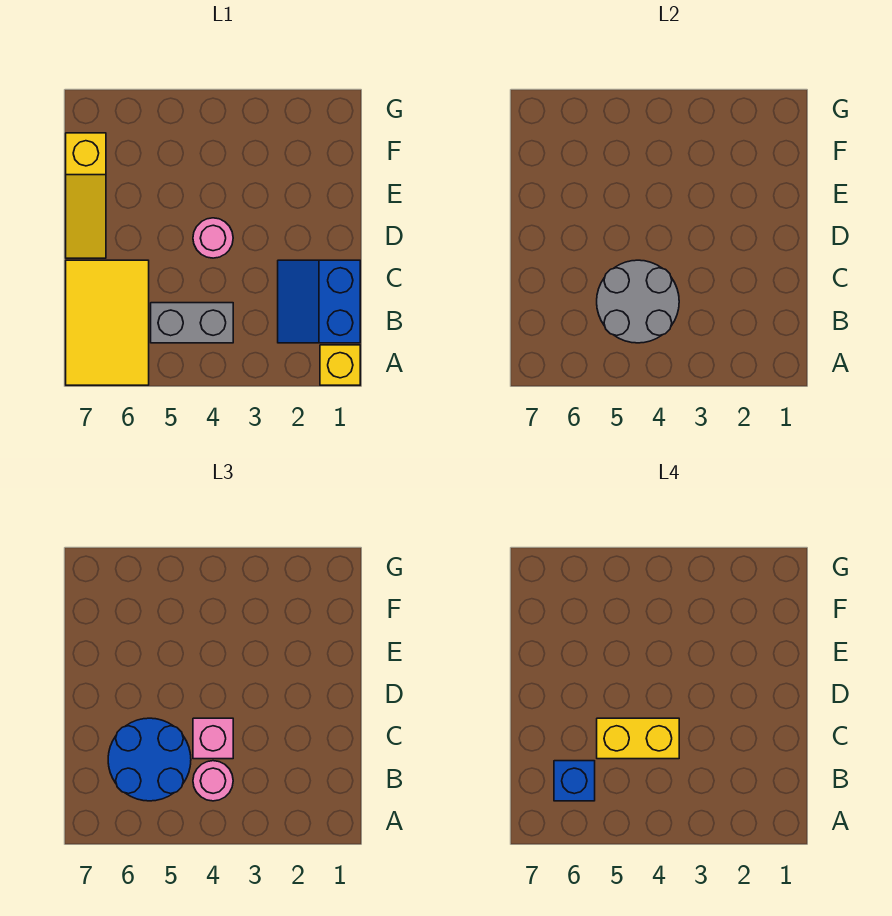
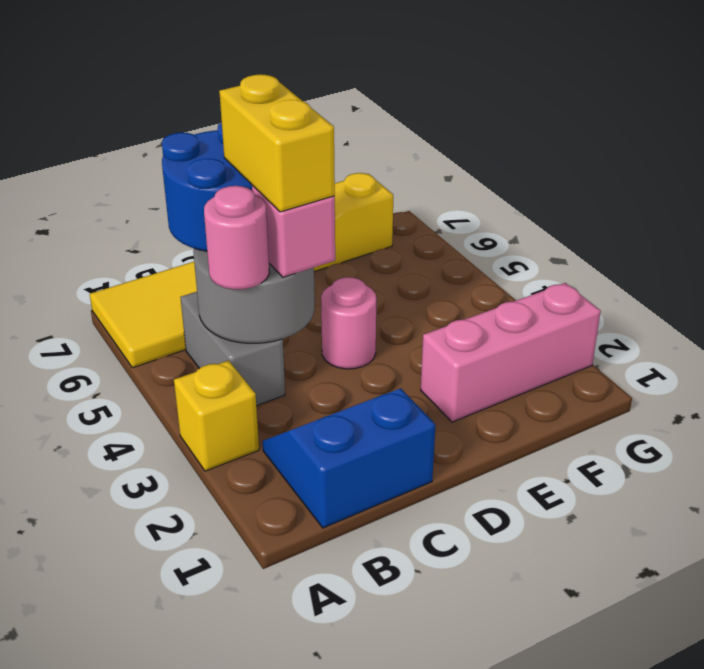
yellow 1x1 brick [320,345,360,385] -> yellow 1x1 brick moved to [174,361,259,471]
blue 1x1 brick [554,761,595,801] -> none
none -> pink 1x3 brick [421,283,601,422]

